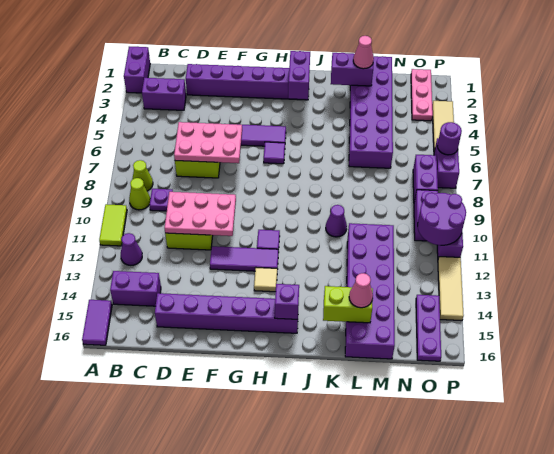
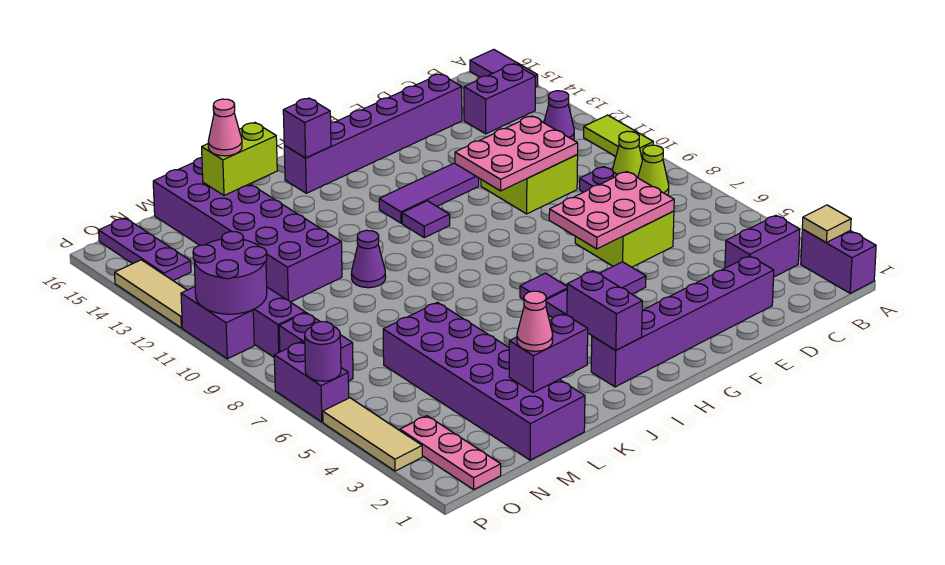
tan 1x1 tile [254,268,277,292] -> tan 1x1 tile moved to [802,205,851,243]

